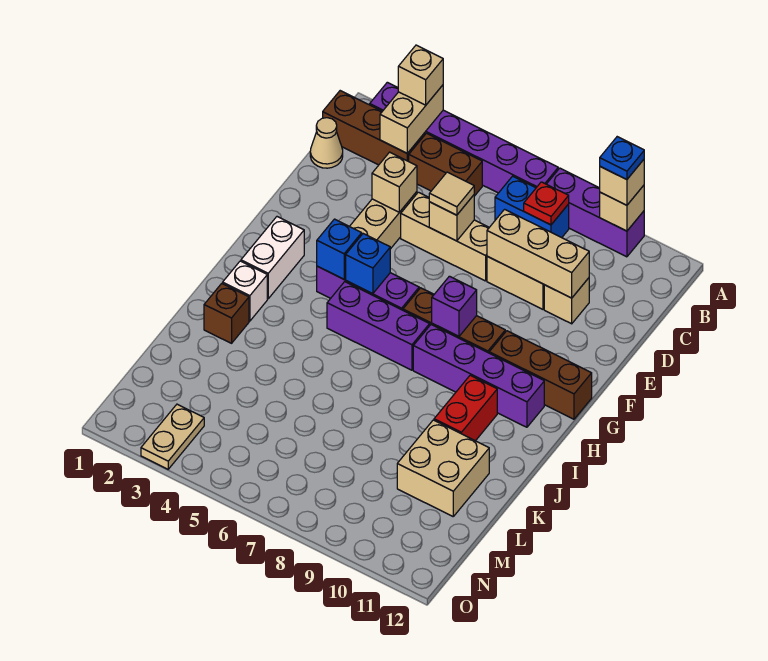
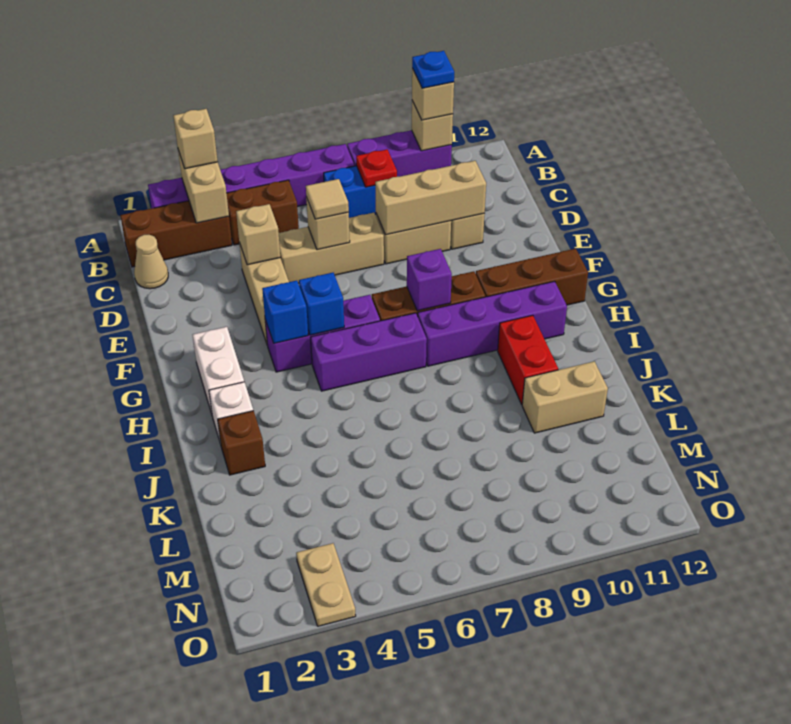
tan 2x2 brick [397,420,489,516] -> tan 1x2 brick [522,361,608,433]

